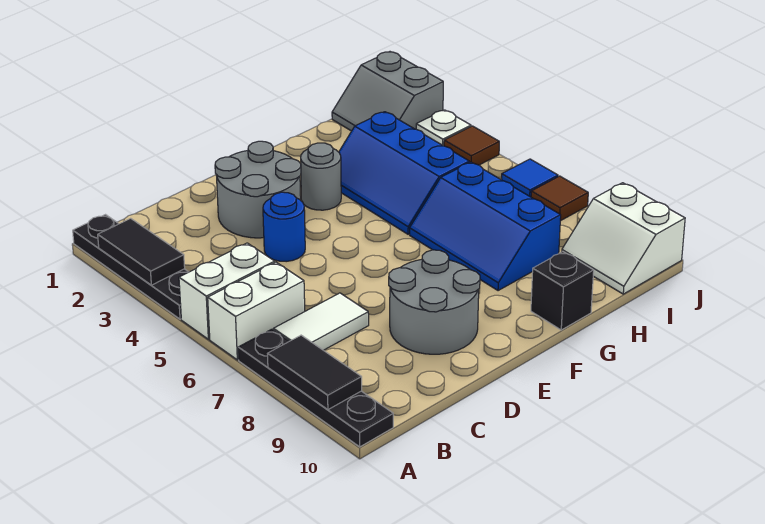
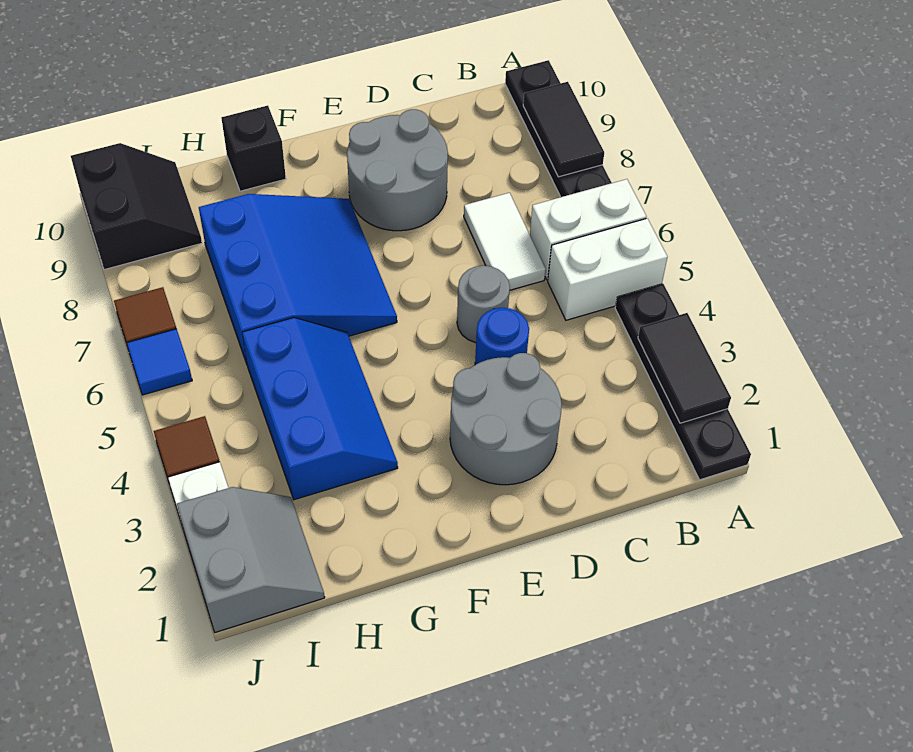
white 1x2 tile [273,293,369,350] -> white 1x2 tile turned to [464,193,546,290]
grey 1x1 round brick [301,143,341,210] -> grey 1x1 round brick moved to [457,266,510,343]
blue 2x3 slope [410,162,561,291] -> blue 3x3 slope [199,194,397,364]
white 2x2 slope [562,183,685,294] -> black 2x2 slope [71,143,202,270]

